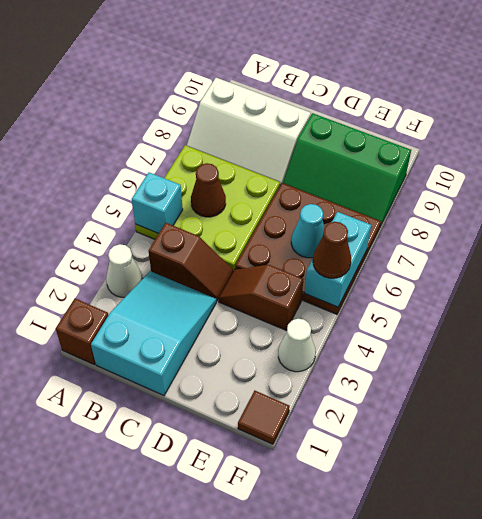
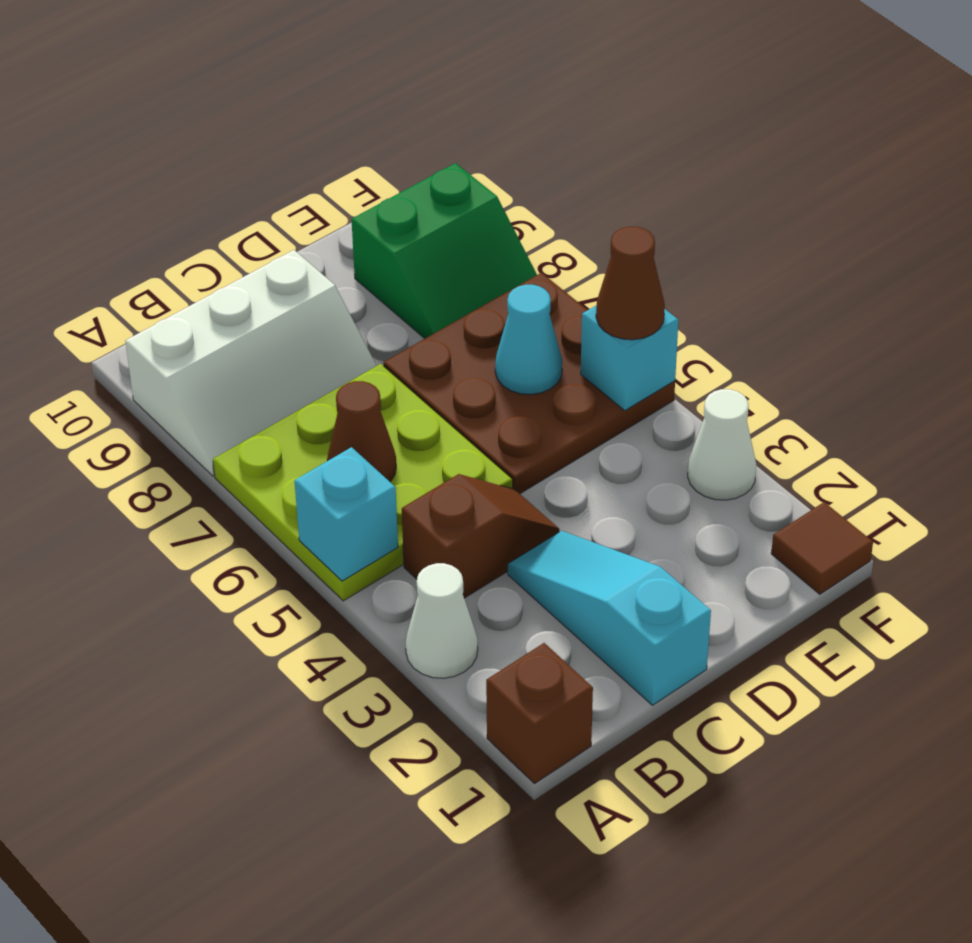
cyan 2x3 slope [91,271,216,396] -> cyan 1x3 slope [508,531,711,705]
brown 1x2 slope [219,265,303,330] -> none
green 2x3 slope [283,113,411,227] -> green 2x2 slope [352,163,537,338]
cyan 1x2 brick [305,212,371,307] -> cyan 1x1 brick [581,306,678,410]

